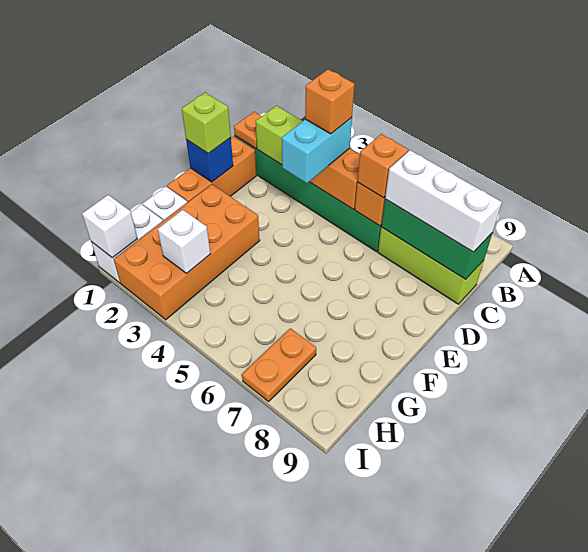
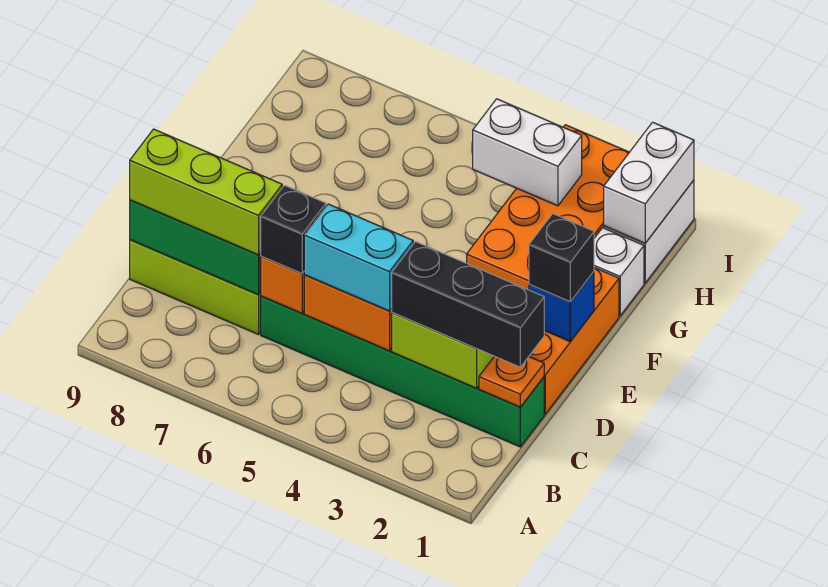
none -> black 1x3 brick [392,242,544,367]
cyan 1x2 brick [282,118,352,183] -> cyan 1x2 brick turned to [304,204,413,311]
orange 1x1 brick [305,69,355,134] -> none
orange 1x1 brick [357,134,408,198] -> black 1x1 brick [261,185,326,274]
white 1x3 brick [385,150,502,252] -> lime 1x3 brick [130,129,282,255]
lime 1x1 brick [182,93,231,154] -> black 1x1 brick [529,214,594,302]
white 1x1 brick [158,210,210,273] -> white 1x2 brick [473,99,582,206]
orange 1x2 plate [242,328,316,402] -> none
white 1x1 brick [82,195,137,258] -> white 1x2 brick [604,122,694,243]

